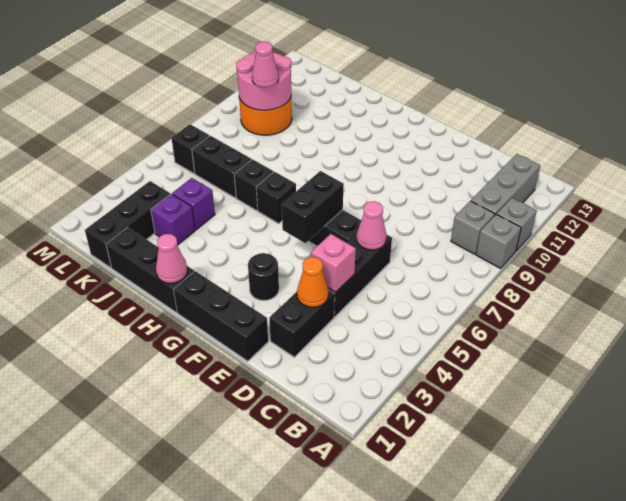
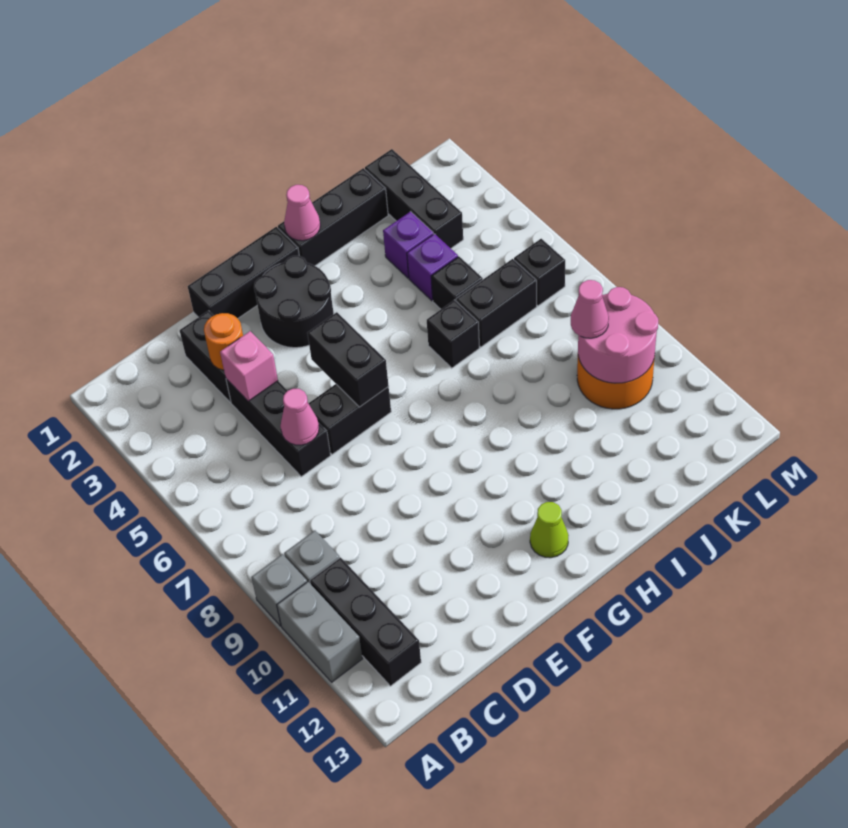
grey 1x1 brick [497,198,537,251] -> grey 1x2 brick [277,582,363,682]
grey 1x3 brick [471,154,540,216] -> black 1x3 brick [310,558,421,686]
orange 1x1 cone [297,257,328,307] -> orange 1x1 round brick [204,313,243,370]
black 1x1 round brick [248,253,279,300] -> black 2x2 round brick [254,256,334,348]
none -> lime 1x1 cone [530,502,569,558]
black 1x1 brick [256,172,296,223] -> black 1x1 brick moved to [431,256,483,309]

